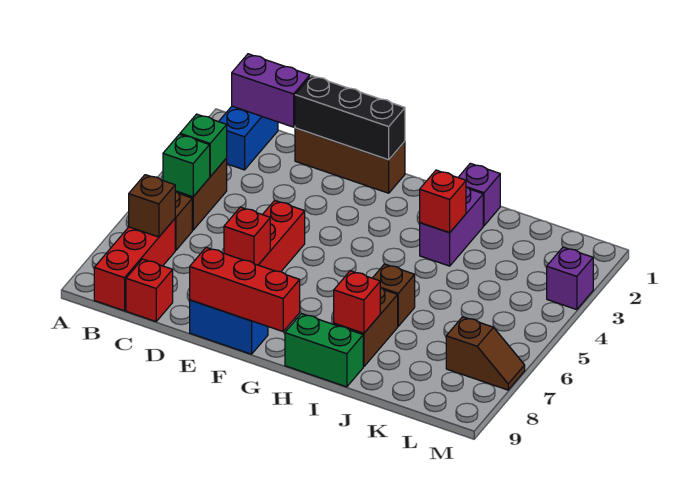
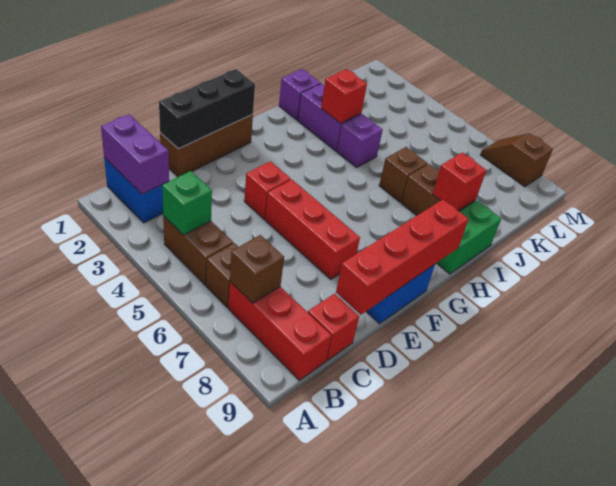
purple 1x2 brick [232,54,310,127] -> purple 1x2 brick turned to [101,114,169,194]
green 1x1 brick [163,134,210,197] -> none
red 1x1 brick [224,207,270,265] -> red 1x1 brick moved to [244,161,291,219]
red 1x3 brick [190,248,300,332] -> red 1x4 brick [336,199,469,315]
brown 1x2 slope [446,317,525,390] -> brown 1x2 slope turned to [480,133,553,187]
purple 1x1 brick [547,247,593,310] -> purple 1x1 brick moved to [337,114,383,168]

